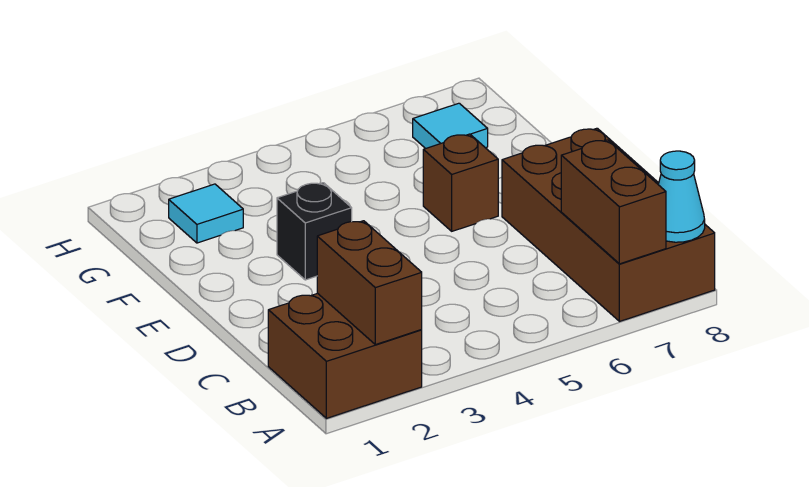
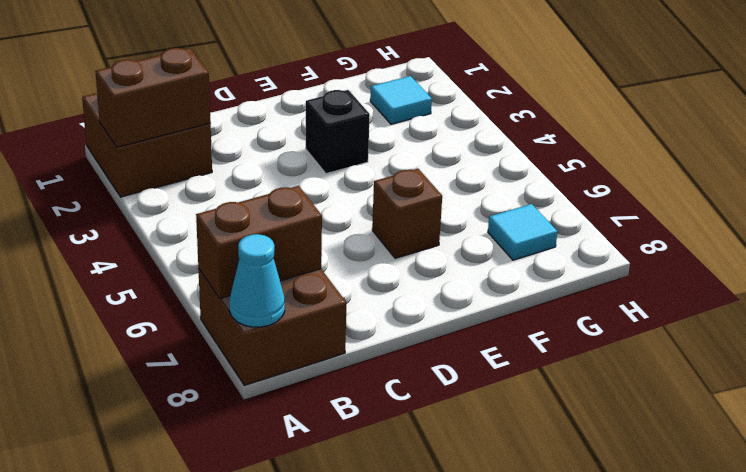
brown 2x4 brick [502,128,715,321] -> brown 2x2 brick [198,268,346,385]

